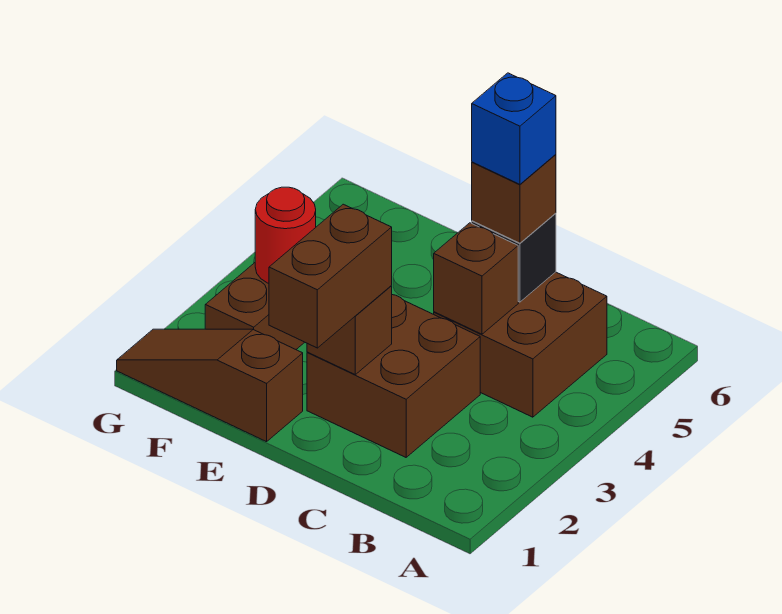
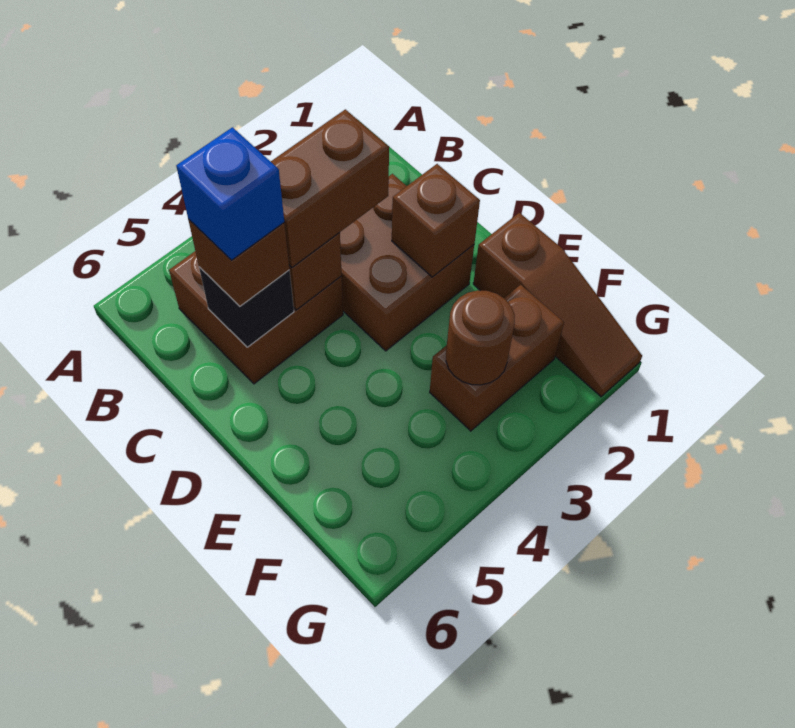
brown 1x2 brick [269,204,392,348] -> brown 1x2 brick moved to [271,109,389,267]
red 1x1 round brick [255,187,316,283] -> brown 1x1 round brick [446,290,515,385]

